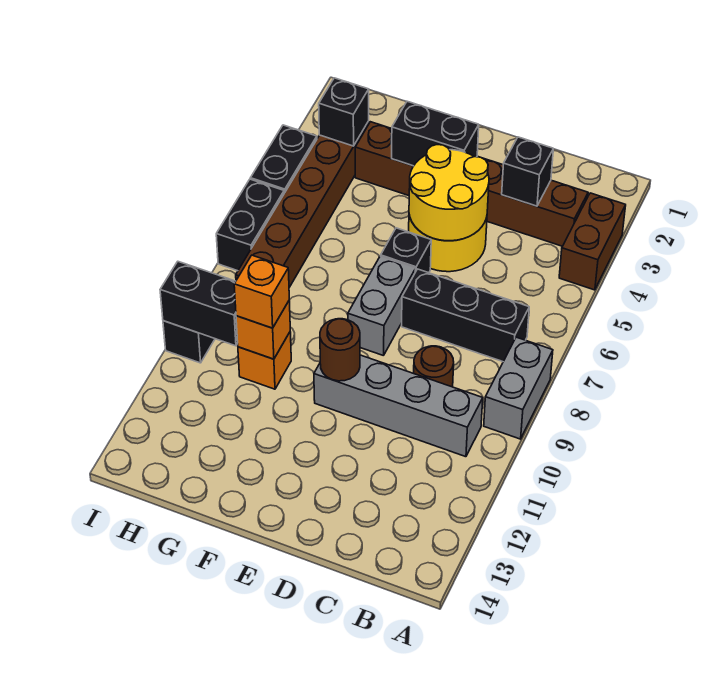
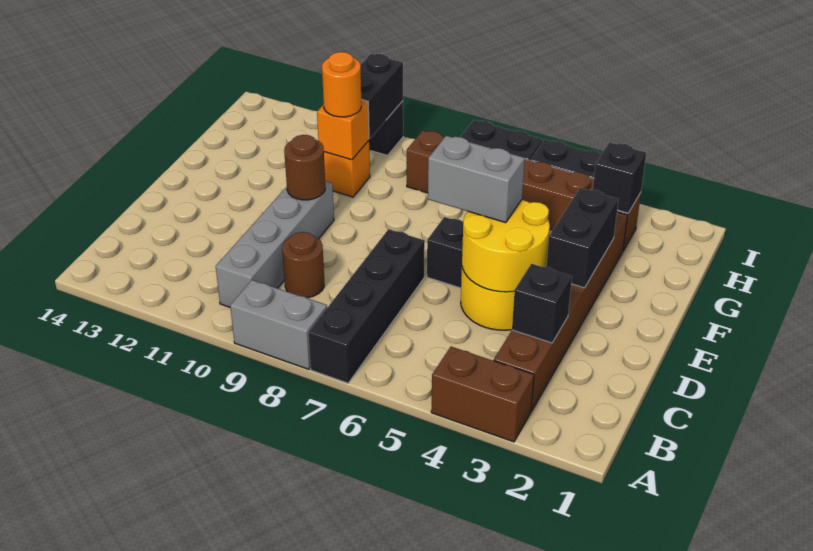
black 1x3 brick [402,269,529,362] -> black 1x4 brick [308,229,425,383]
grey 1x2 brick [348,256,416,356] -> grey 1x2 brick moved to [428,136,525,223]
orange 1x1 brick [234,255,289,328] -> orange 1x1 round brick [322,52,361,117]

